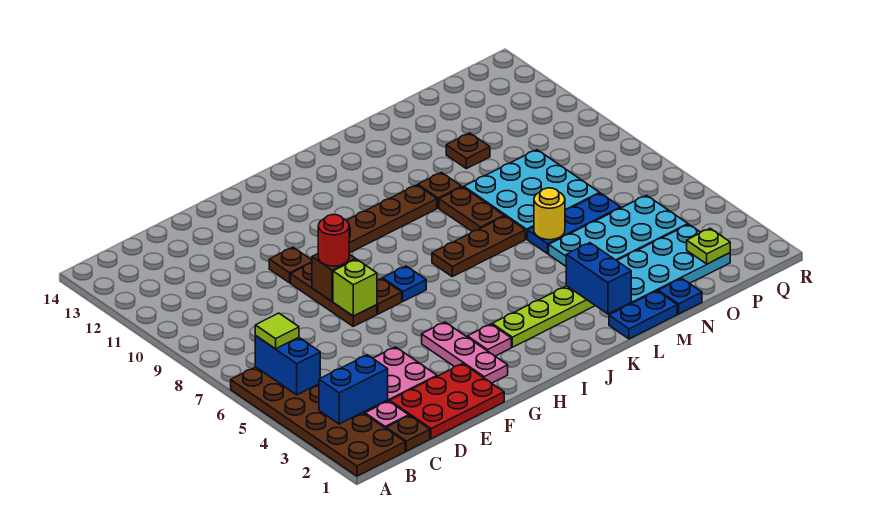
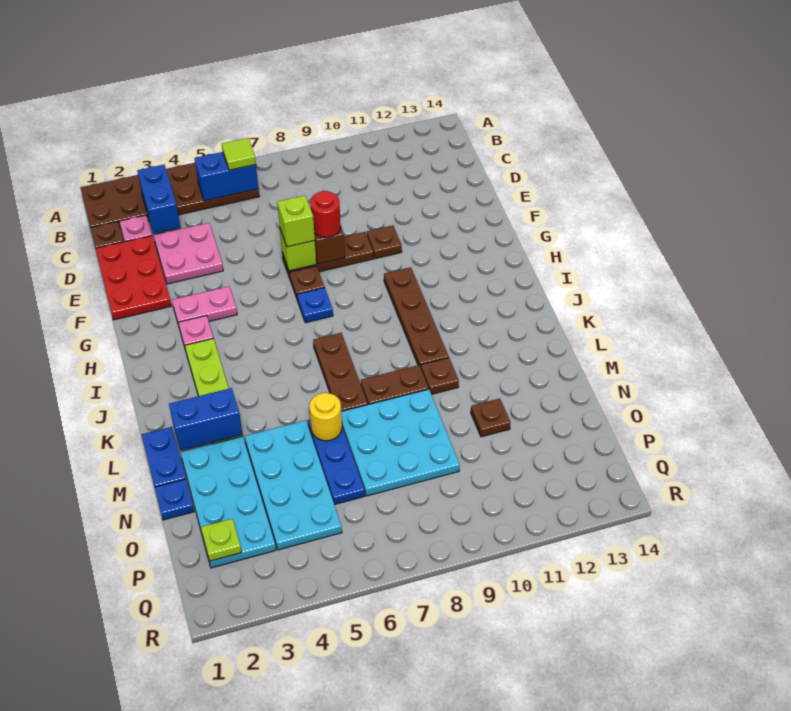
none -> lime 1x1 brick [277,195,315,247]
pink 1x3 plate [422,322,508,383] -> pink 1x2 plate [172,286,237,325]

